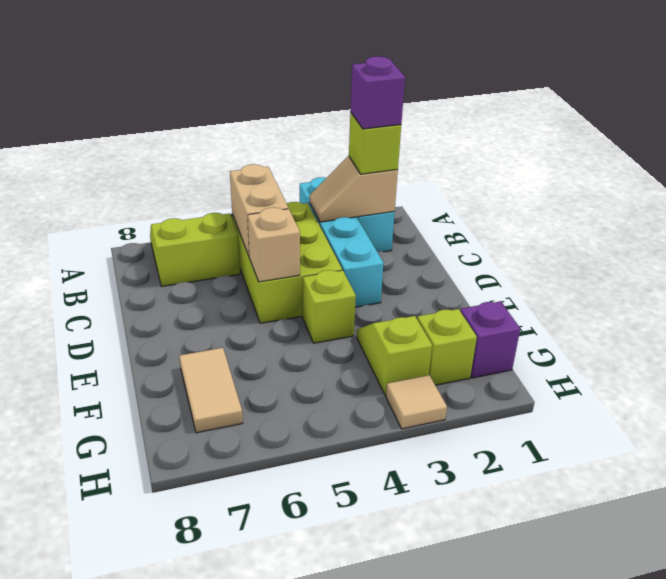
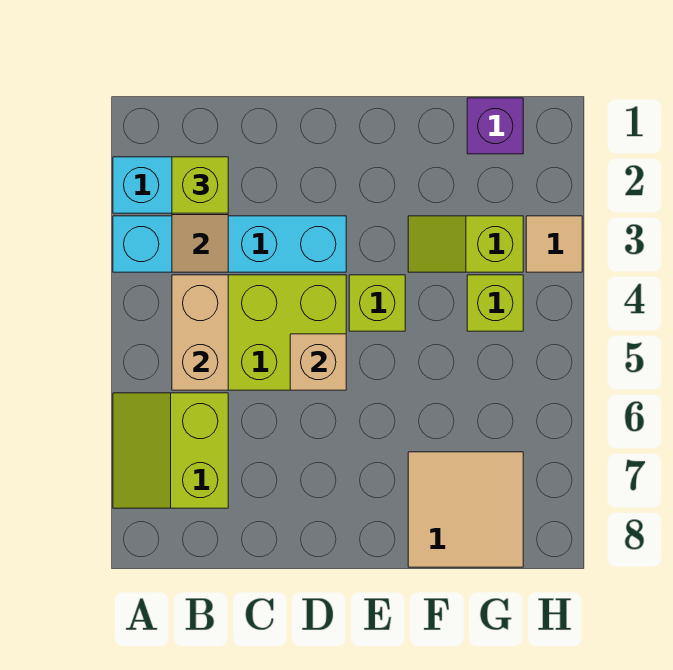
purple 1x1 brick [350,56,405,129] -> none
tan 1x2 brick [230,164,288,256] -> tan 1x2 brick turned to [172,275,228,390]
tan 1x2 tile [179,348,243,433] -> tan 2x2 tile [408,452,523,567]
lime 1x1 brick [417,309,477,385] -> lime 1x1 brick moved to [467,275,523,331]

